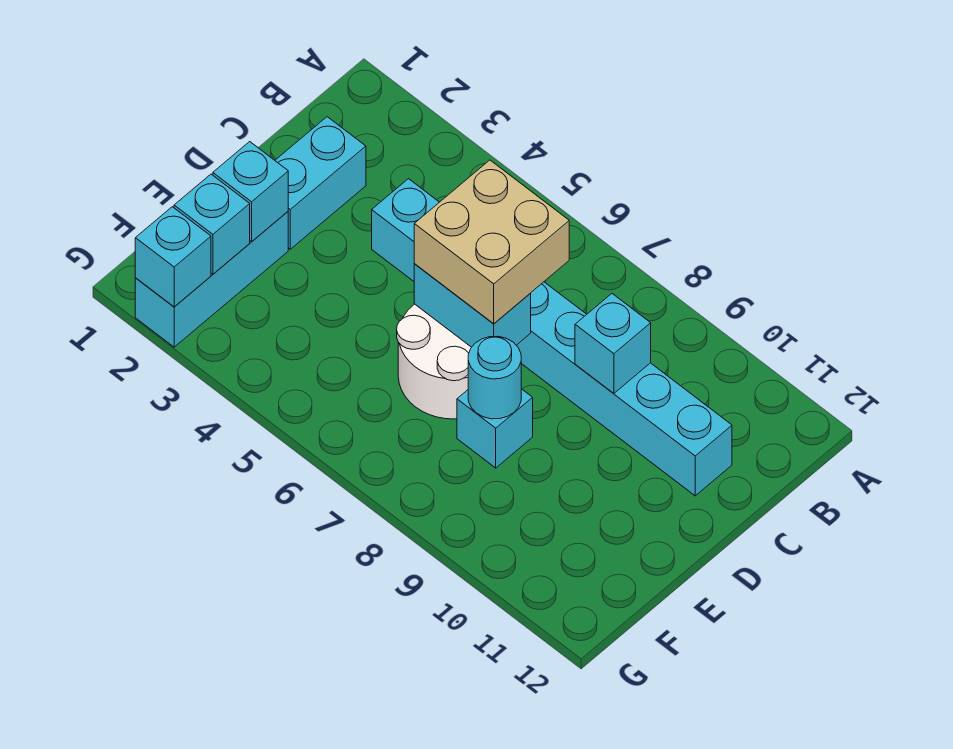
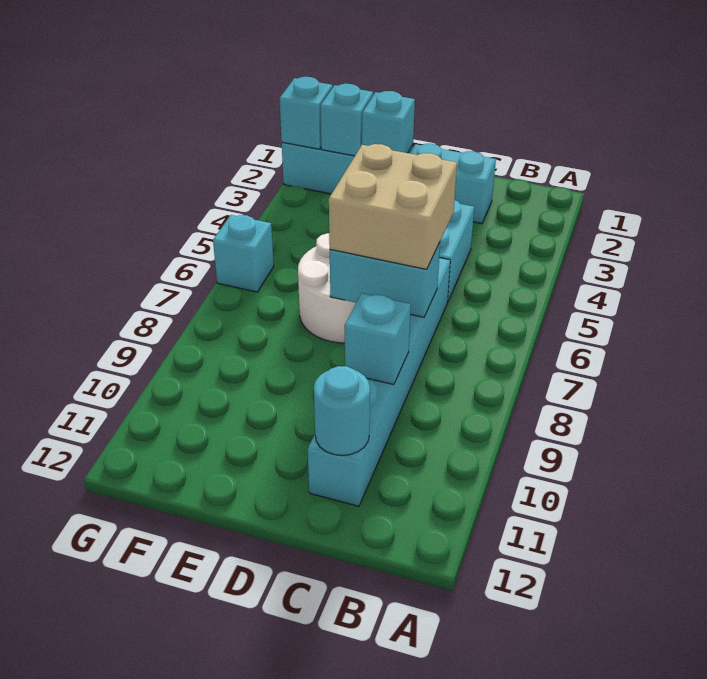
cyan 1x2 brick [414,264,531,347] -> cyan 1x2 brick turned to [330,242,440,317]
cyan 1x1 brick [457,389,533,468] -> cyan 1x1 brick moved to [213,215,274,292]
cyan 1x1 round brick [468,336,521,419] -> cyan 1x1 round brick moved to [314,366,370,456]

